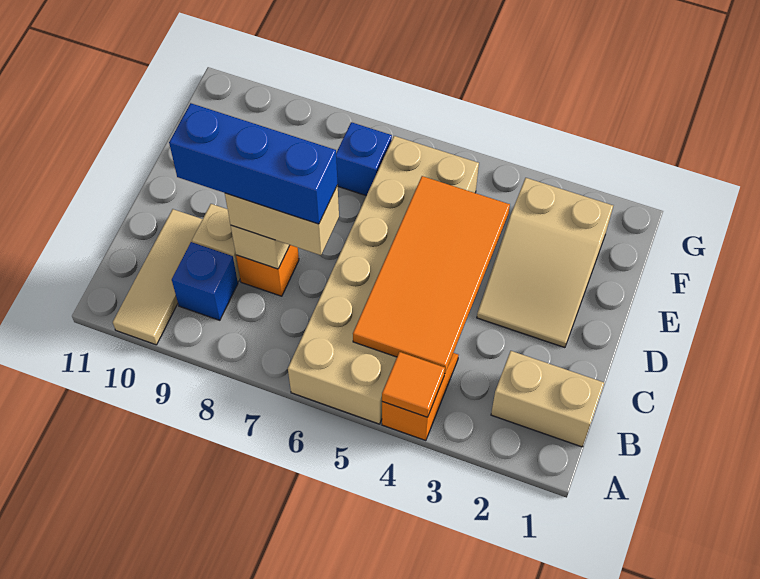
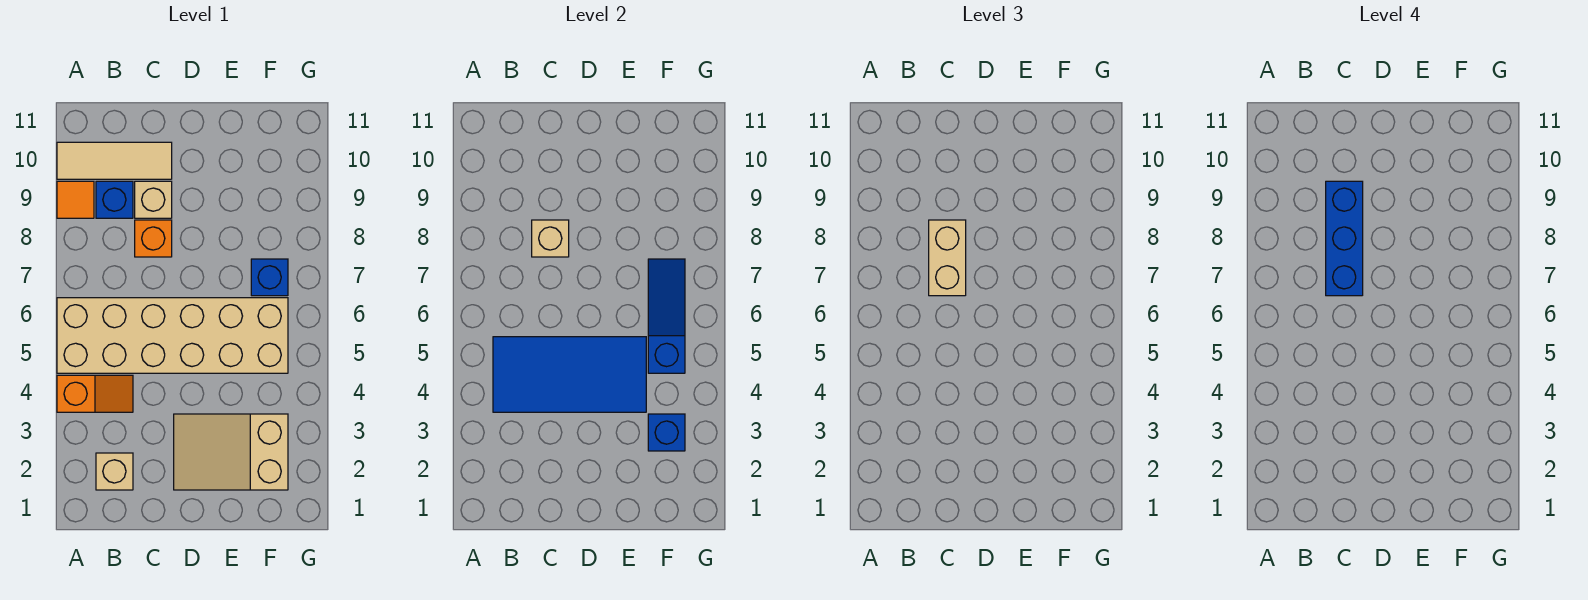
orange 1x1 tile [382,352,445,417] -> orange 1x1 tile moved to [57,181,94,218]
tan 1x2 brick [491,351,604,447] -> tan 1x1 brick [96,453,133,490]
orange 2x4 tile [353,176,510,374] -> blue 2x4 tile [493,337,646,412]
none -> blue 1x1 brick [648,414,685,451]
none -> blue 1x3 slope [648,259,685,373]

